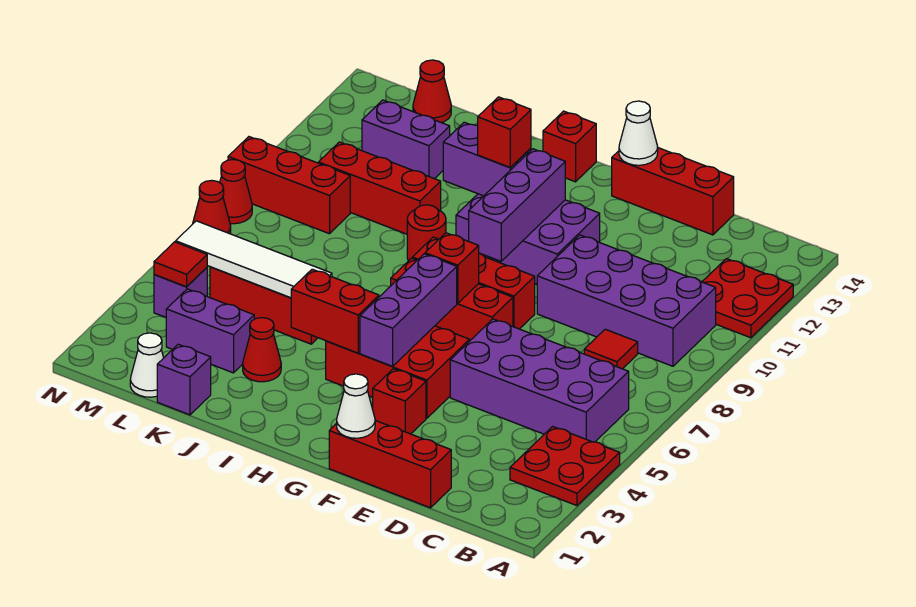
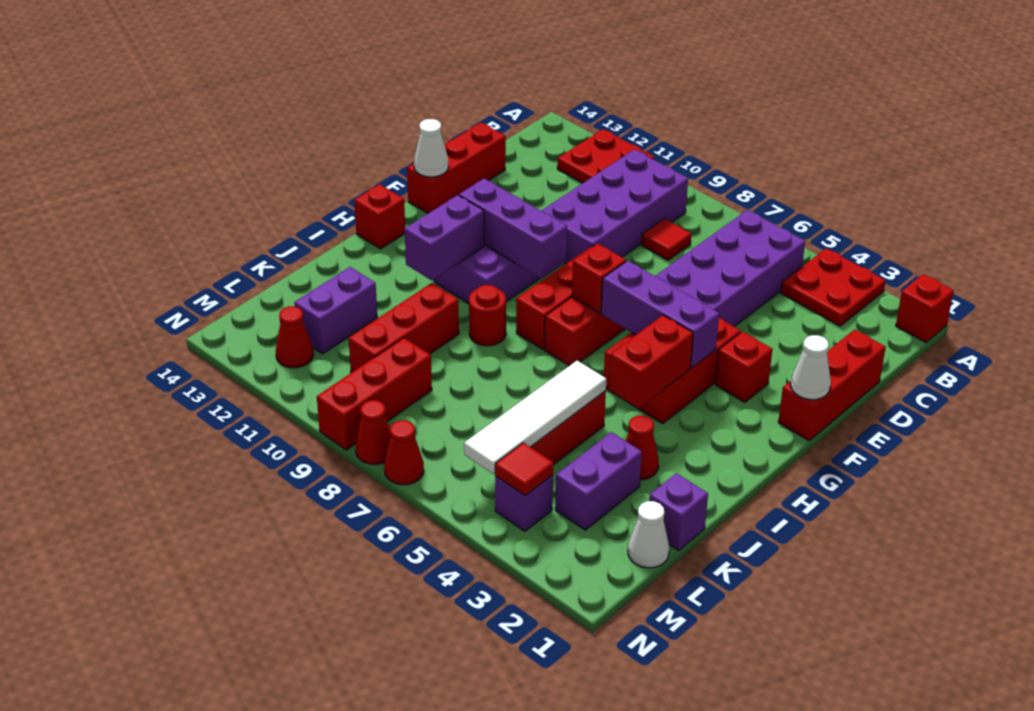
red 1x1 brick [478,97,531,168] -> red 1x1 brick moved to [896,274,954,342]
red 1x1 cone [413,60,451,123] -> red 1x1 cone moved to [276,306,313,368]

